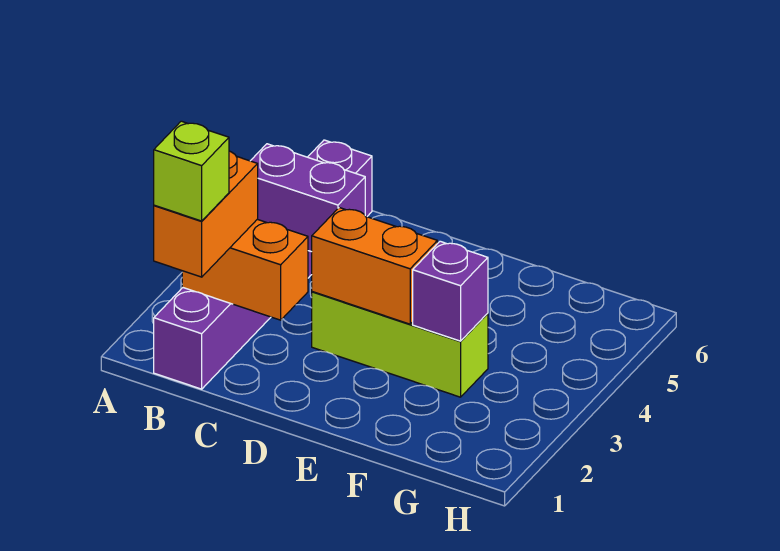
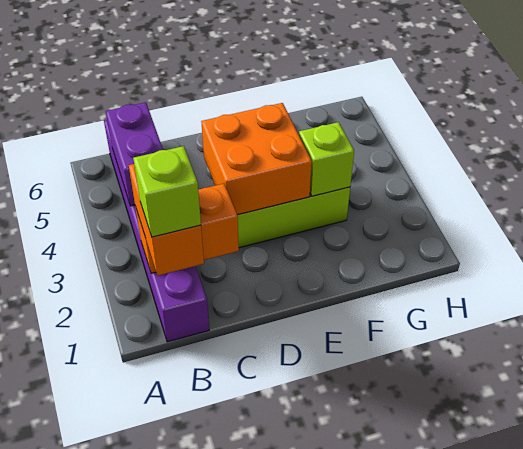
purple 1x2 brick [251,144,365,252] -> purple 1x2 brick turned to [106,102,163,206]
orange 1x2 brick [312,208,437,324] -> orange 2x2 brick [201,103,312,215]
purple 1x1 brick [413,241,488,341] -> lime 1x1 brick [299,122,354,196]

